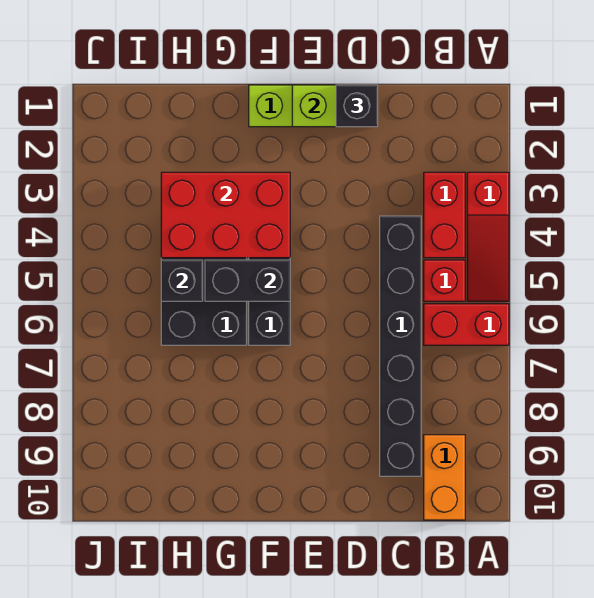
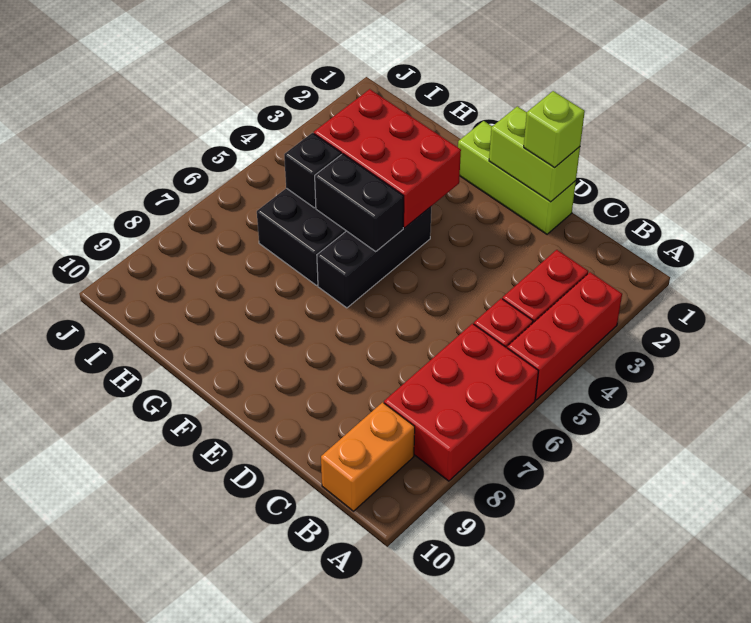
red 1x3 slope [467,172,509,301] -> red 1x3 brick [507,272,622,400]
red 1x2 brick [424,304,509,345] -> red 2x3 brick [384,324,538,481]
black 1x6 brick [380,216,421,476] -> none
black 1x1 brick [336,85,378,127] -> lime 1x1 brick [524,91,585,167]

